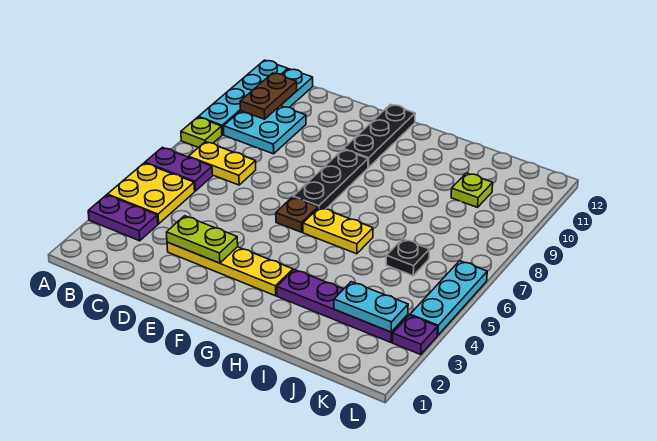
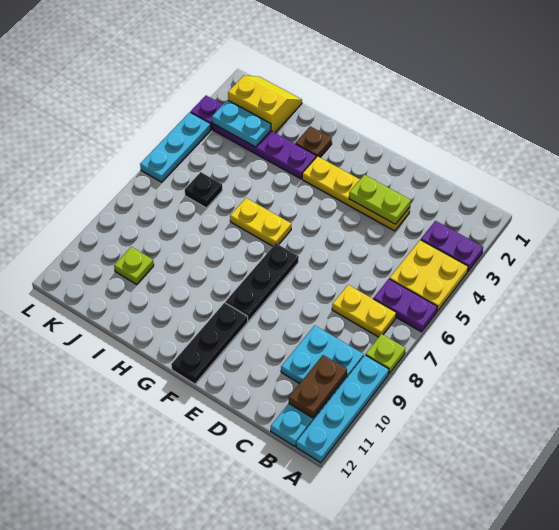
brown 1x1 plate [276,197,318,232] -> brown 1x1 plate moved to [295,126,332,157]
none -> yellow 2x2 slope [228,76,302,133]

